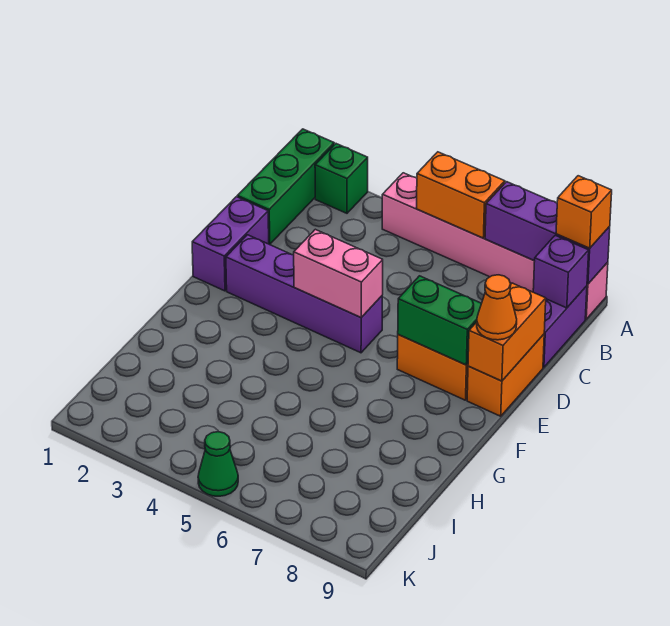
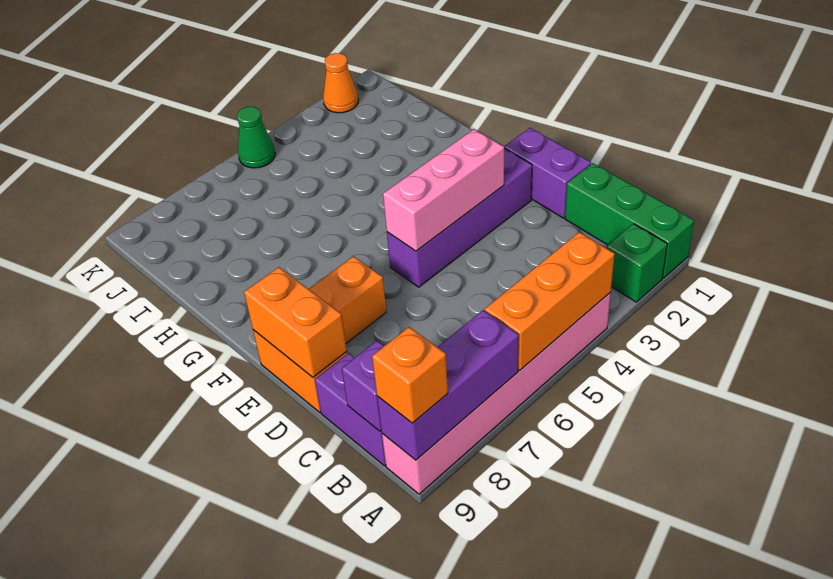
orange 1x2 brick [416,152,505,238] -> orange 1x3 brick [485,232,615,370]
pink 1x2 brick [294,229,383,317] -> pink 1x3 brick [383,129,504,251]
green 1x2 brick [398,276,481,365] -> none
orange 1x1 cone [477,275,517,340] -> orange 1x1 cone moved to [323,53,358,113]

